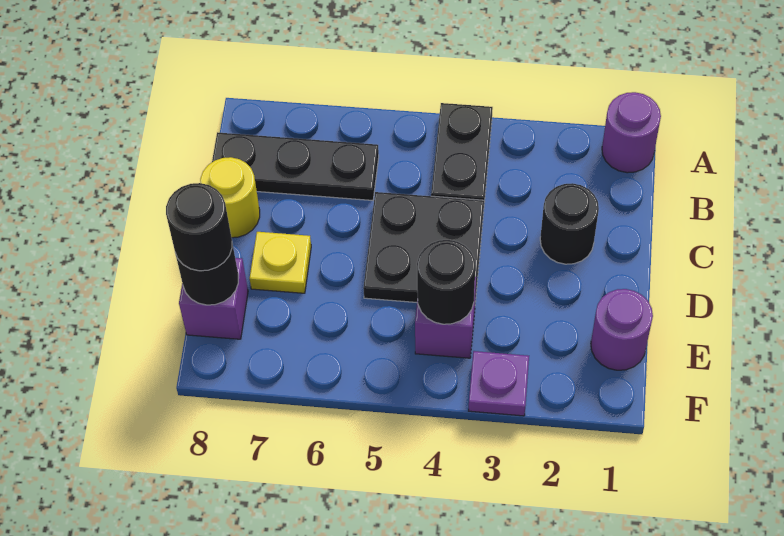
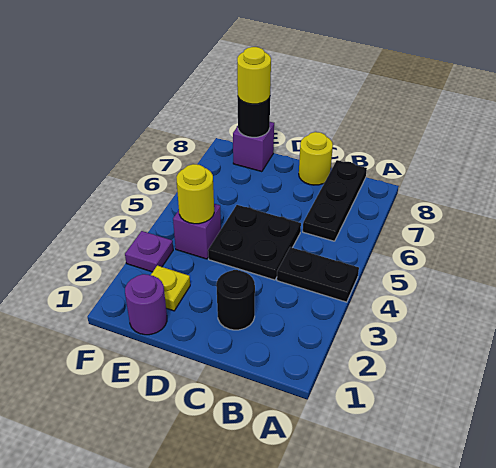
purple 1x1 round brick [602,92,661,173] -> none
yellow 1x1 plate [250,232,311,293] -> yellow 1x1 plate moved to [151,266,190,311]
black 1x1 round brick [417,240,475,324] -> yellow 1x1 round brick [176,164,214,224]
black 1x1 round brick [166,183,232,271] -> yellow 1x1 round brick [237,47,271,104]

